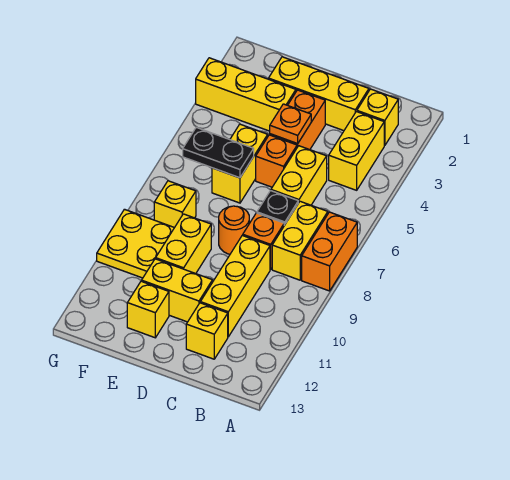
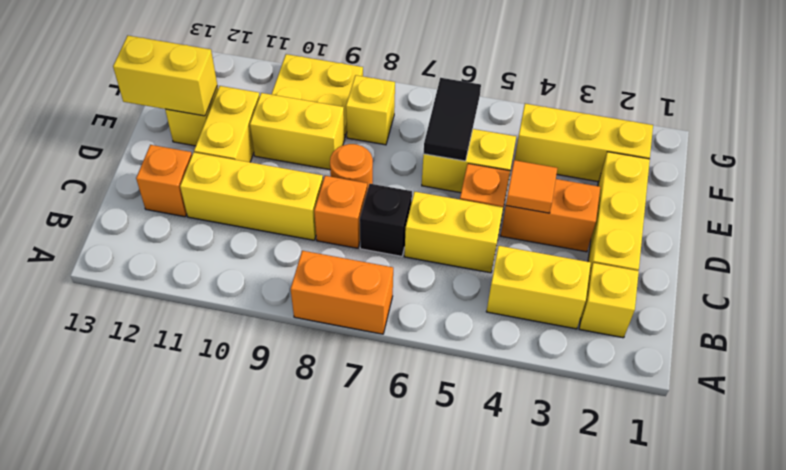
yellow 1x2 brick [272,201,328,280] -> yellow 1x2 brick moved to [113,36,217,116]
yellow 1x1 brick [186,303,228,359] -> orange 1x1 brick [136,145,192,217]
orange 1x1 plate [270,104,311,144] -> orange 1x1 tile [506,160,557,213]
yellow 1x3 brick [196,58,296,131] -> yellow 1x3 brick turned to [515,104,653,182]
black 1x2 plate [183,127,254,178] -> black 1x2 tile [423,78,481,161]

